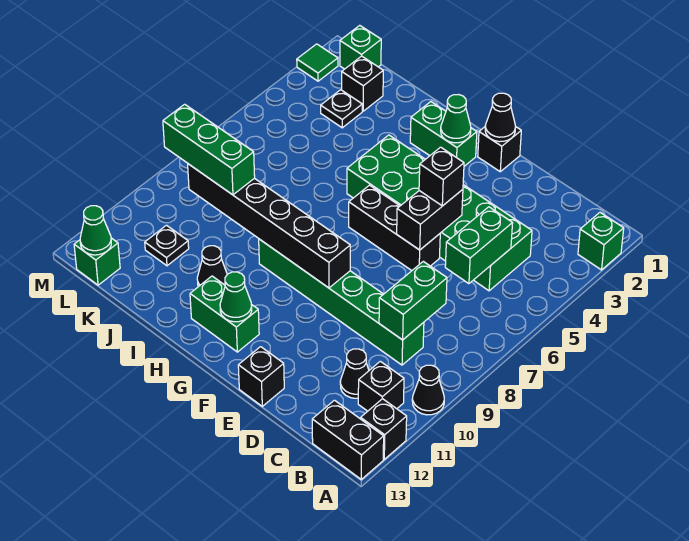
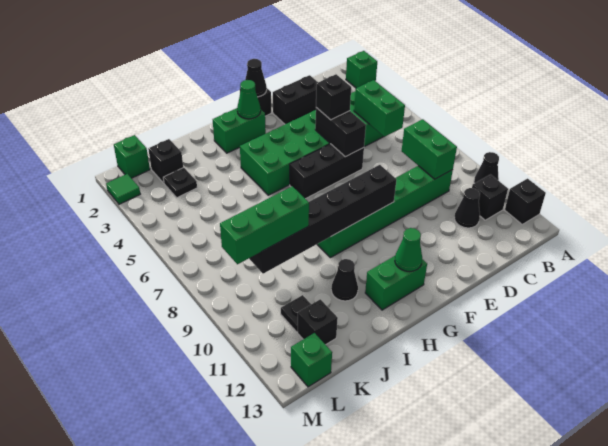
black 1x2 brick [312,400,384,479] -> black 1x2 brick moved to [272,75,318,124]
black 1x1 brick [238,347,284,406] -> black 1x1 brick moved to [298,299,338,345]
green 1x1 cone [80,206,111,255] -> none

